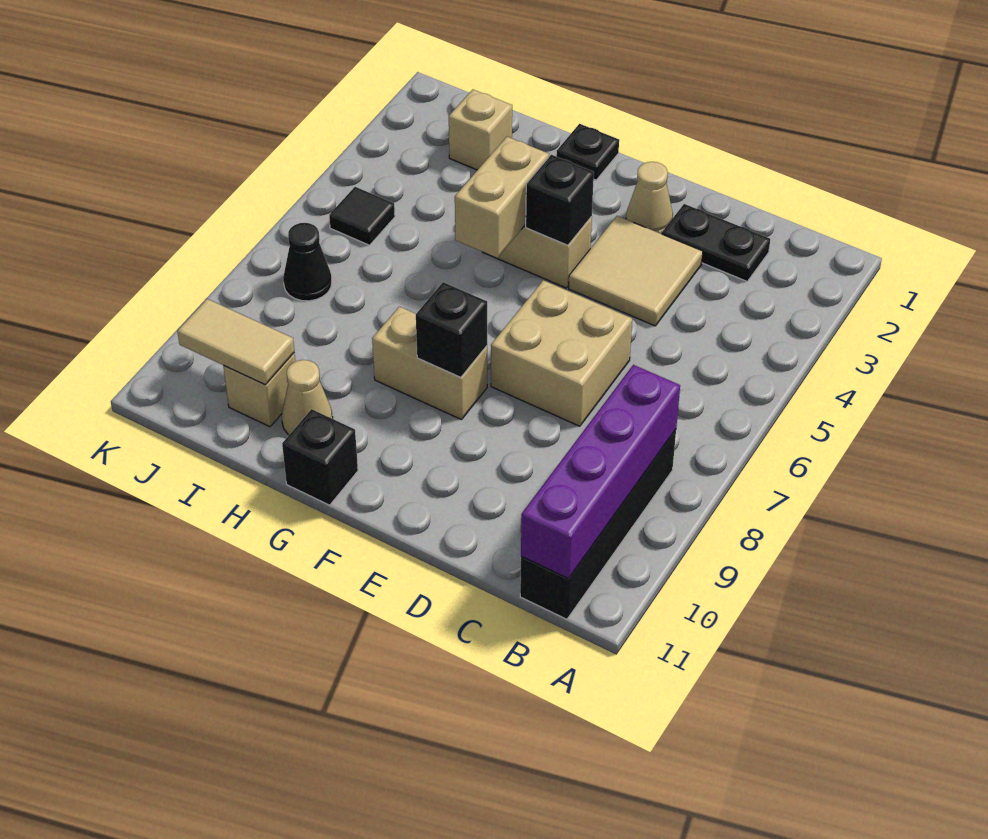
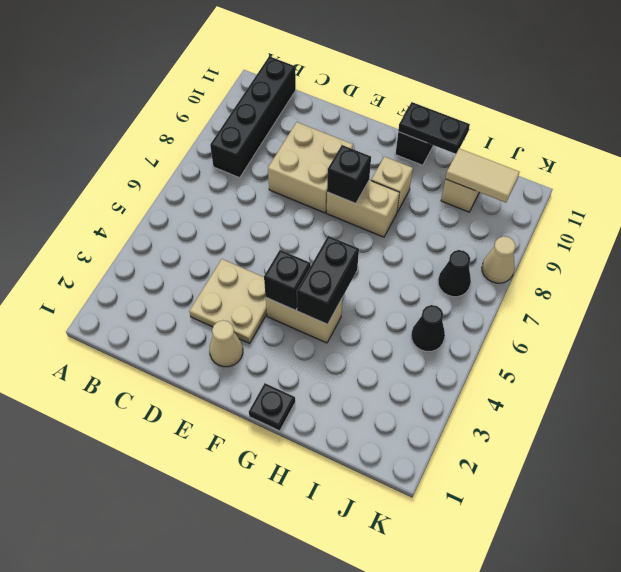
purple 1x4 brick [521,365,680,579] -> none
black 1x2 plate [662,204,770,281] -> black 1x2 plate moved to [398,102,470,154]
tan 2x2 tile [569,216,703,326] -> tan 2x2 plate [189,259,267,343]
tan 2x2 brick [491,280,632,426] -> tan 2x2 brick moved to [268,122,353,213]
tan 1x2 brick [455,137,549,258] -> black 1x2 brick [297,236,359,324]
tan 1x1 cone [282,360,333,435] -> tan 1x1 cone moved to [482,237,516,283]
tan 1x1 brick [449,90,512,170] -> tan 1x1 brick moved to [371,157,413,212]
black 1x1 tile [329,187,395,245] -> black 1x1 cone [411,305,445,351]

